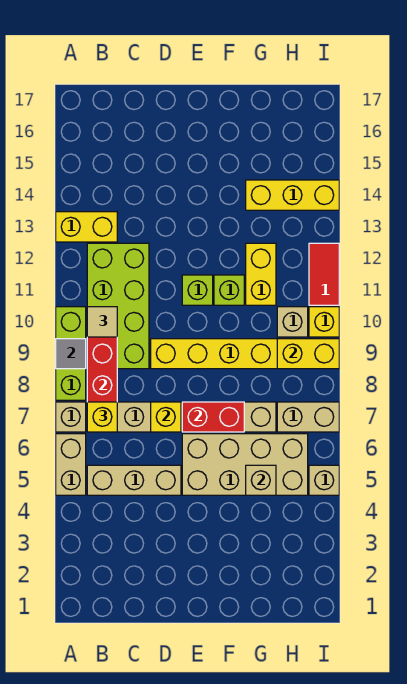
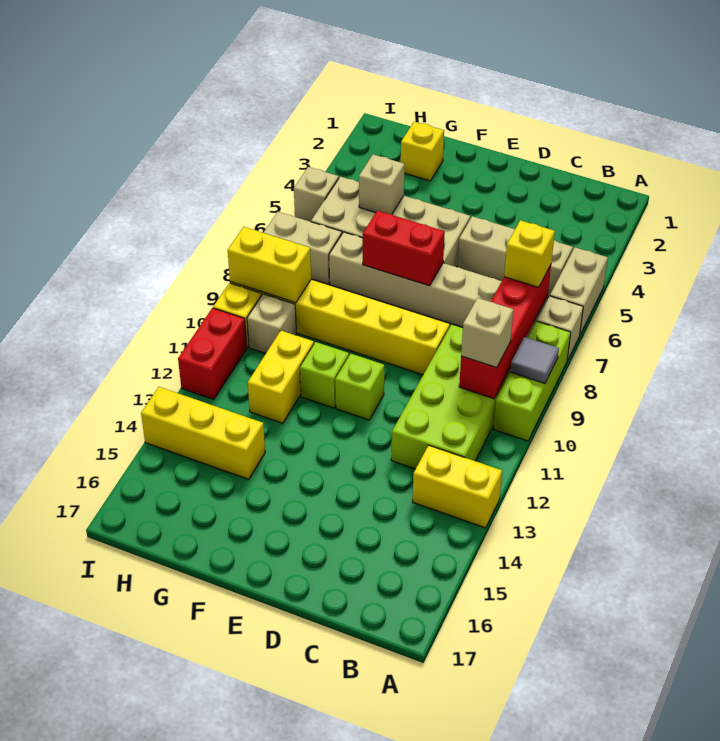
tan 1x1 tile [87,307,117,337] -> tan 1x1 brick [461,298,513,368]
yellow 1x1 brick [151,402,181,432] -> yellow 1x1 brick moved to [401,122,444,181]
red 1x2 tile [309,243,339,305] -> red 1x2 brick [178,308,247,399]

